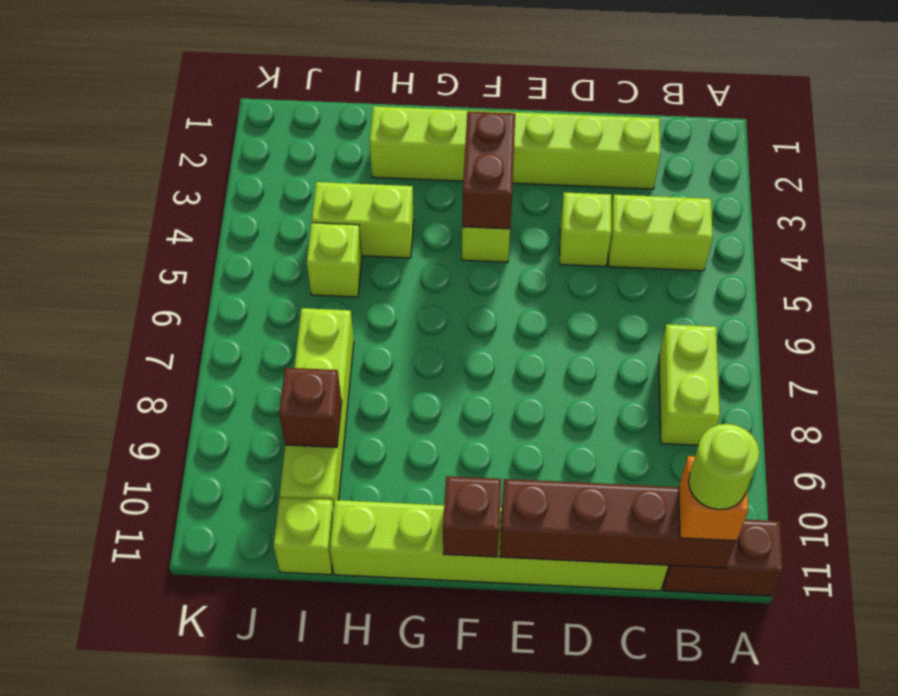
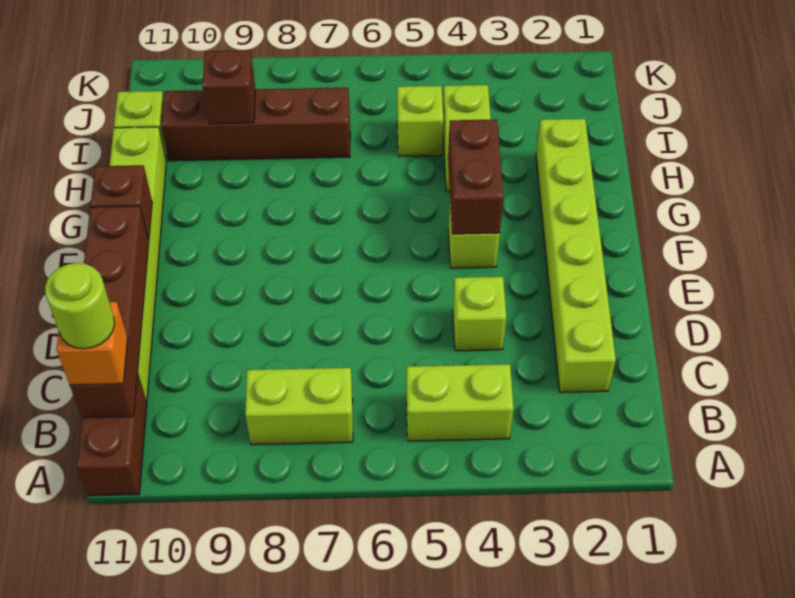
lime 1x2 brick [608,195,713,271] -> lime 1x2 brick turned to [406,364,514,441]
brown 1x2 brick [462,111,515,229] -> brown 1x2 brick turned to [448,119,503,234]
lime 1x4 brick [280,308,354,509] -> brown 1x4 brick [161,88,350,161]

